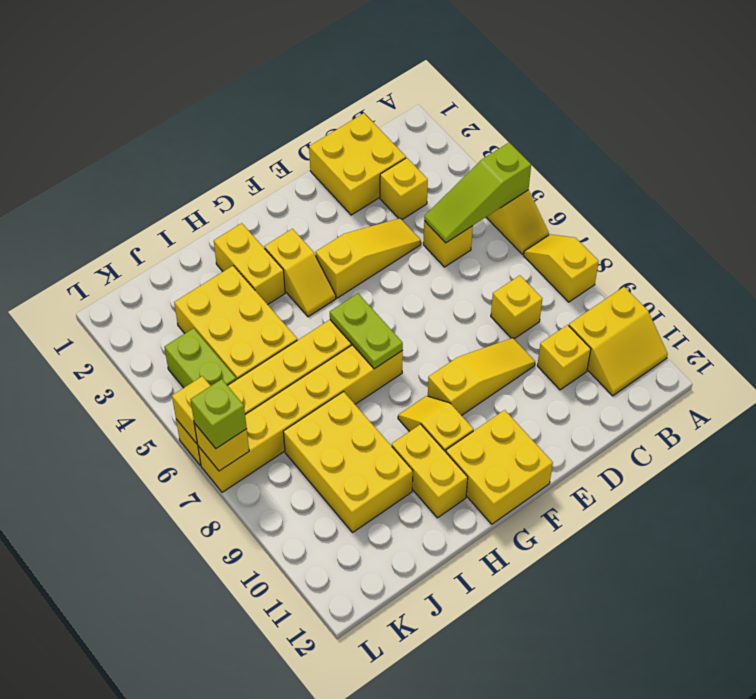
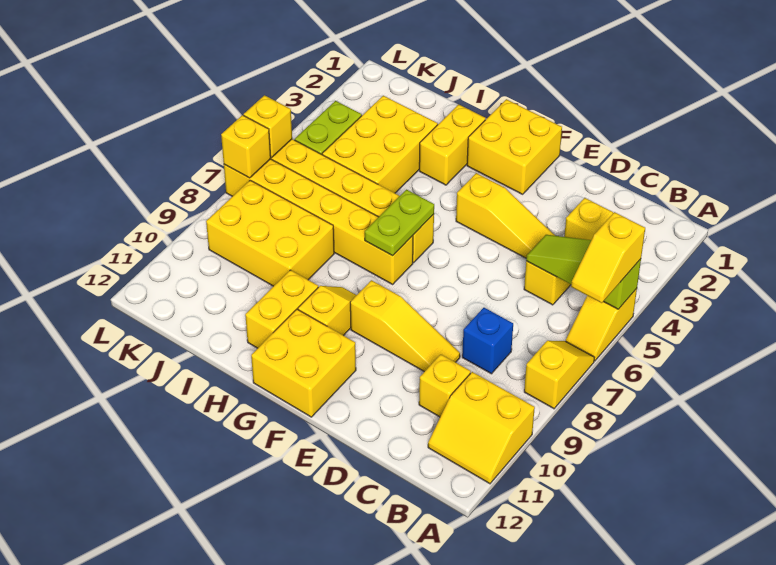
yellow 2x2 brick [309,113,406,215] -> yellow 2x2 brick moved to [467,99,562,194]
yellow 1x1 brick [491,275,542,339] -> blue 1x1 brick [462,308,513,374]
yellow 1x2 slope [264,229,336,317] -> yellow 1x2 slope moved to [571,212,645,303]
yellow 2x3 brick [283,392,413,532] -> yellow 2x3 brick turned to [206,180,334,286]
lime 1x1 brick [190,379,247,448] -> none

